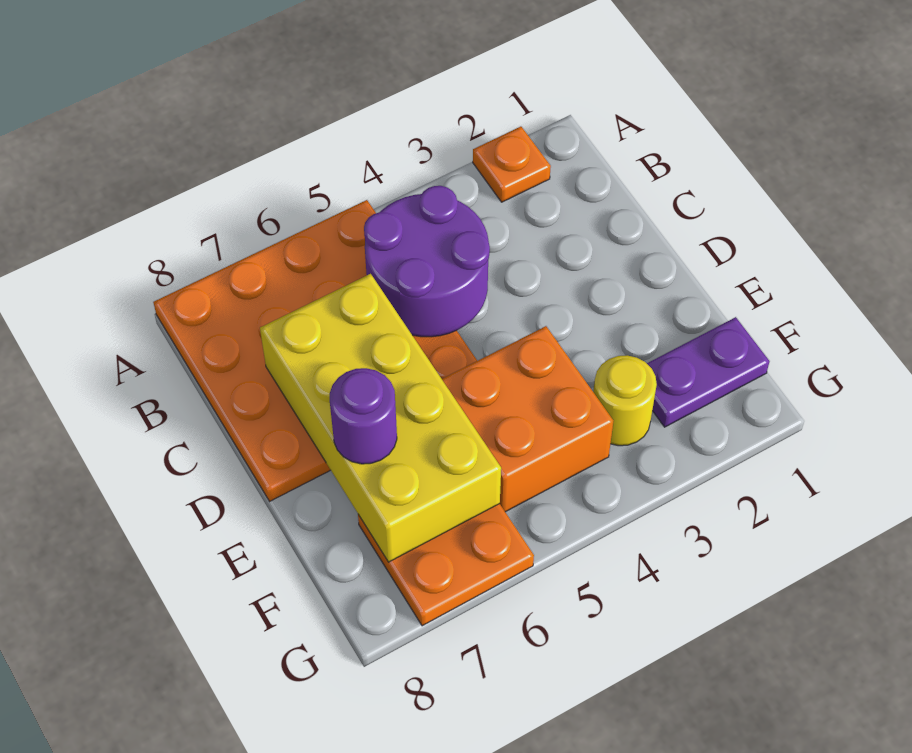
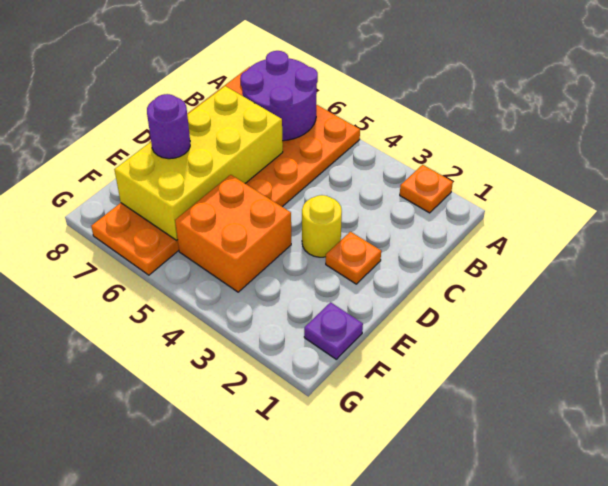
purple 2x2 round brick [364,186,490,337] -> purple 2x2 round brick moved to [240,51,318,141]
none -> orange 1x1 plate [326,232,381,284]
purple 1x2 plate [647,317,769,427] -> purple 1x1 plate [304,302,363,359]
yellow 1x1 round brick [593,355,657,446] -> yellow 1x1 round brick moved to [302,195,342,257]

